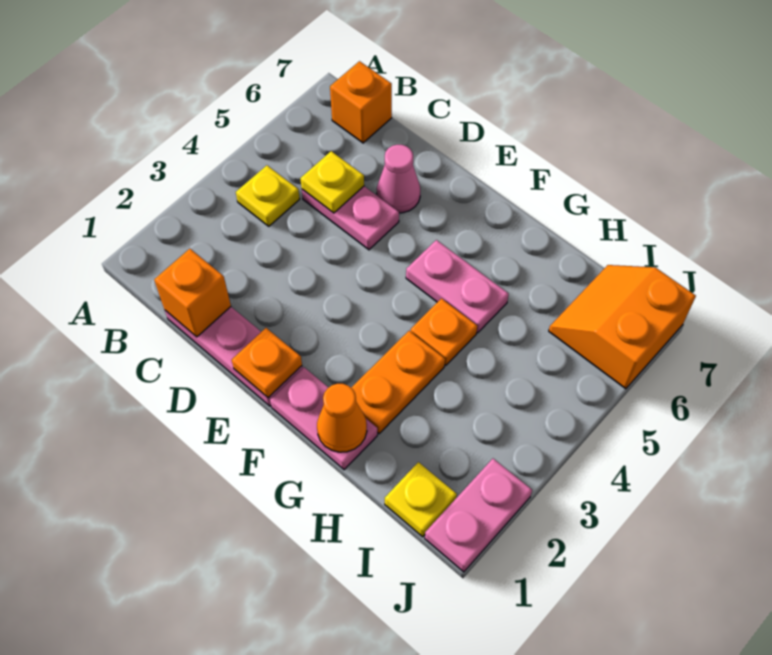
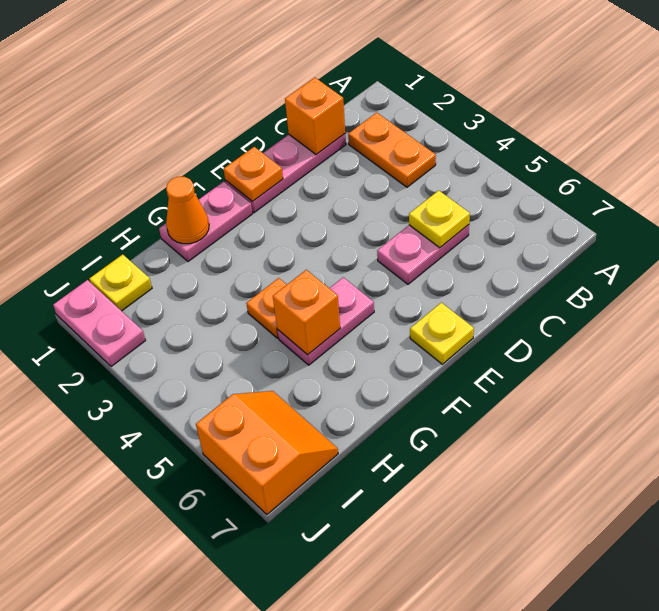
yellow 1x1 plate [236,165,300,226] -> yellow 1x1 plate moved to [410,303,474,364]
orange 1x1 brick [330,61,392,143] -> orange 1x1 brick moved to [273,270,340,355]
pink 1x1 cone [377,145,420,213] -> none
orange 1x2 plate [351,331,445,434] -> orange 1x2 plate moved to [348,113,436,187]

